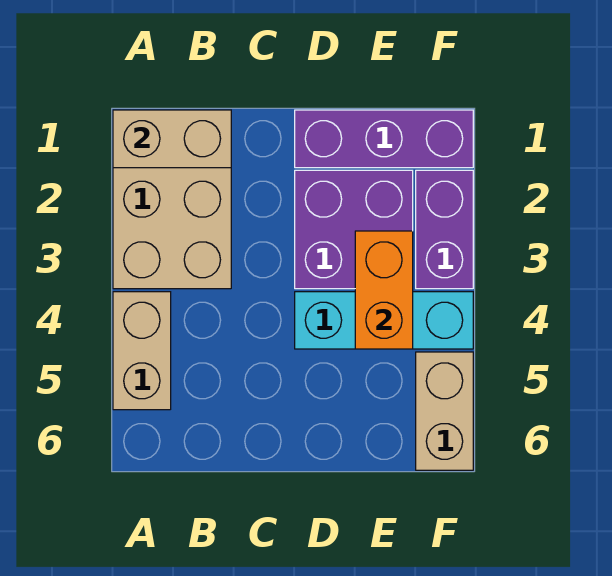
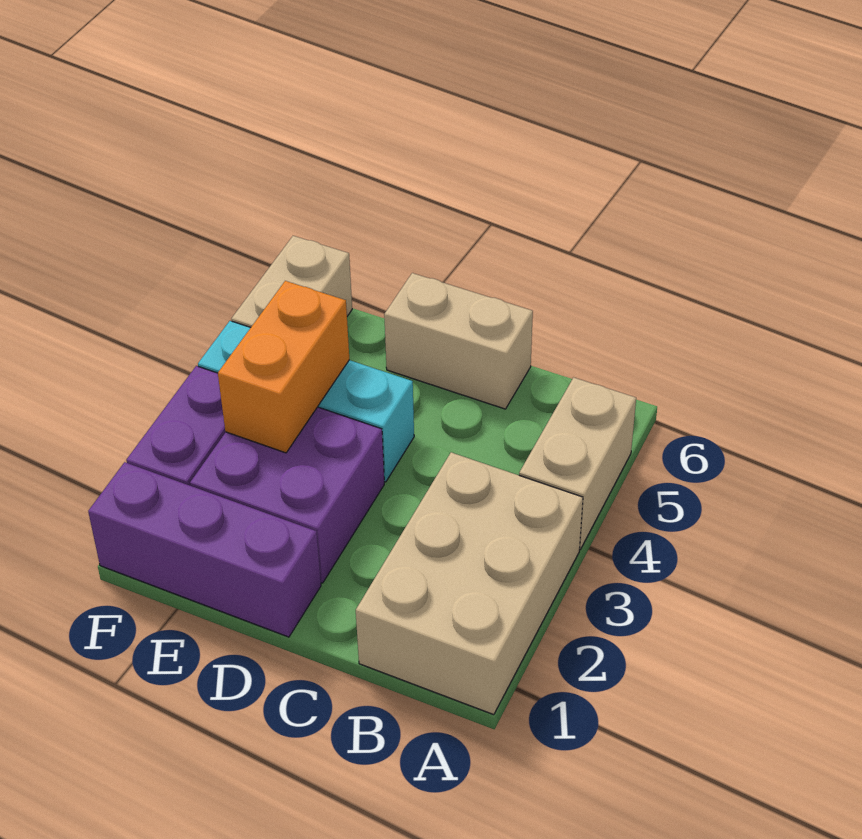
tan 1x2 brick [113,110,231,168] -> tan 1x2 brick moved to [384,273,533,409]

